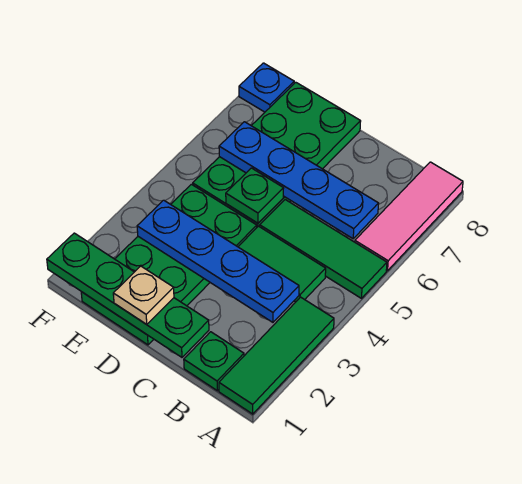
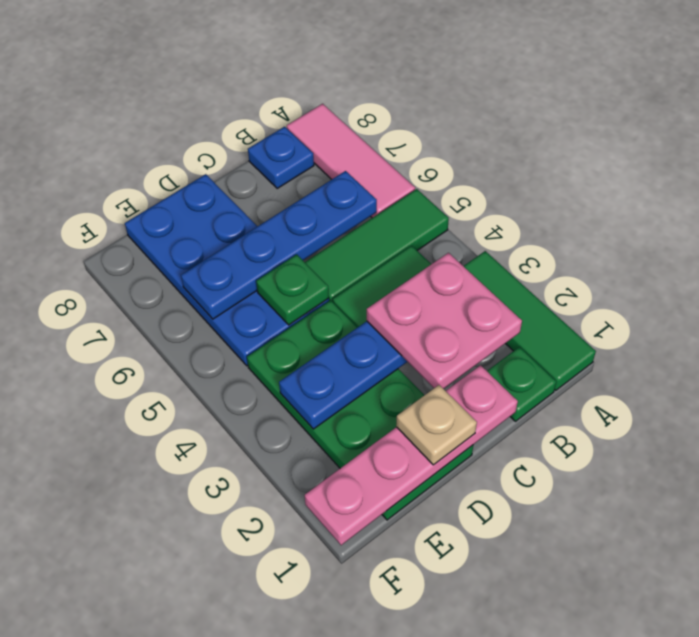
none -> pink 2x2 plate [367,253,522,389]
green 1x4 plate [47,233,209,357] -> pink 1x4 plate [305,365,518,545]
green 2x4 plate [193,82,361,227] -> blue 2x4 plate [125,174,329,366]
blue 1x1 plate [239,63,294,112] -> blue 1x1 plate moved to [248,127,314,188]

